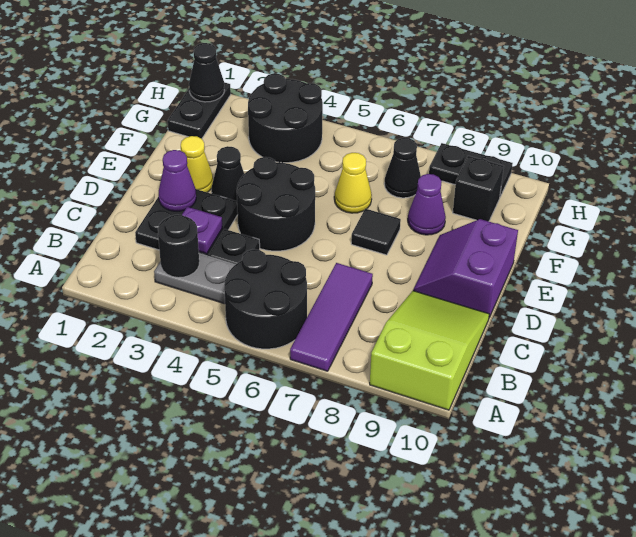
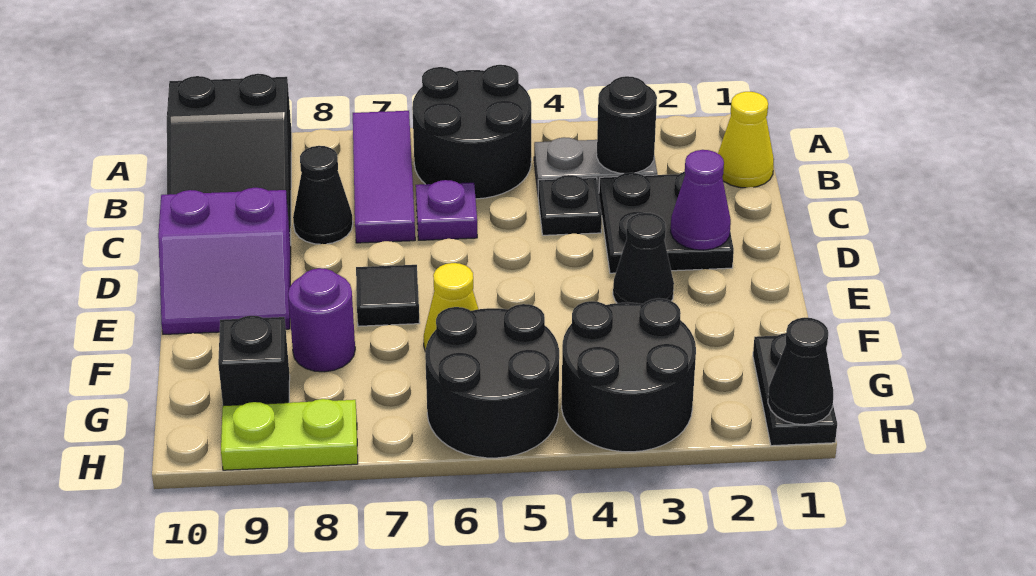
lime 2x3 slope [370,291,489,410] -> black 2x3 slope [167,74,292,245]
purple 1x1 plate [182,207,222,254] -> purple 1x1 plate moved to [416,180,477,240]
black 2x2 round brick [237,157,315,251] -> black 2x2 round brick moved to [425,304,559,458]
purple 2x2 slope [413,219,518,317] -> purple 2x2 slope turned to [158,188,291,334]
yellow 1x1 cone [181,136,213,192] -> yellow 1x1 cone moved to [718,92,774,188]
purple 1x1 cone [408,174,446,235] -> purple 1x1 round brick [288,268,355,372]
black 1x1 cone [384,138,421,198] -> black 1x1 cone moved to [293,146,353,244]
black 1x2 plate [429,143,513,197] -> lime 1x2 plate [221,399,358,470]

